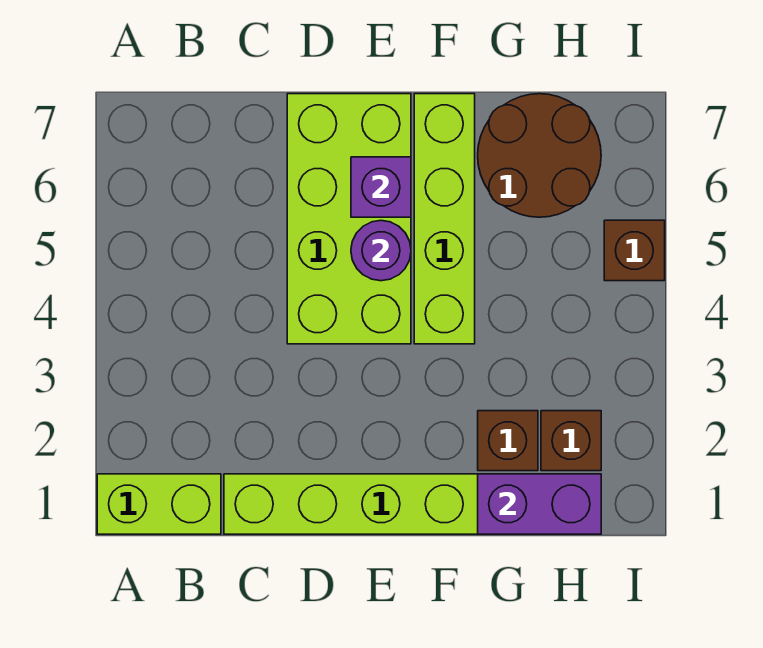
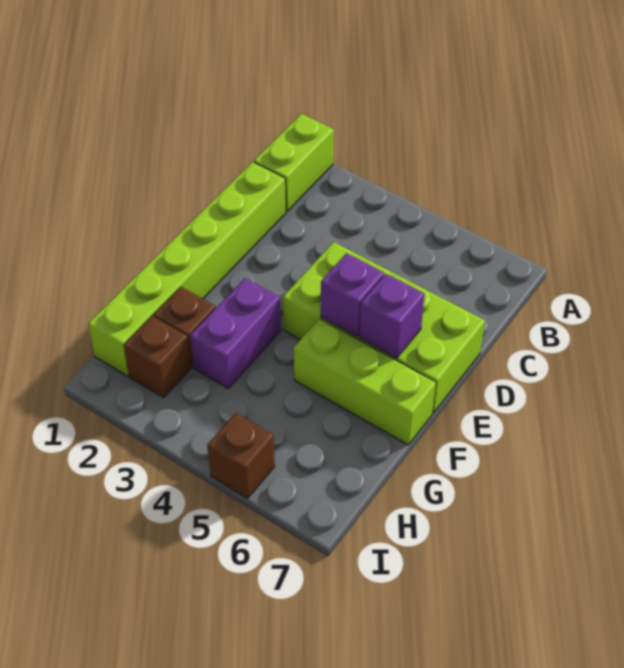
purple 1x1 round brick [351,221,411,281] -> purple 1x1 brick [321,253,384,336]
lime 1x4 brick [414,94,475,344] -> lime 1x3 brick [294,319,436,445]
purple 1x2 brick [478,474,601,534] -> purple 1x2 brick moved to [190,278,281,388]
brown 2x2 round brick [478,94,601,217] -> none

